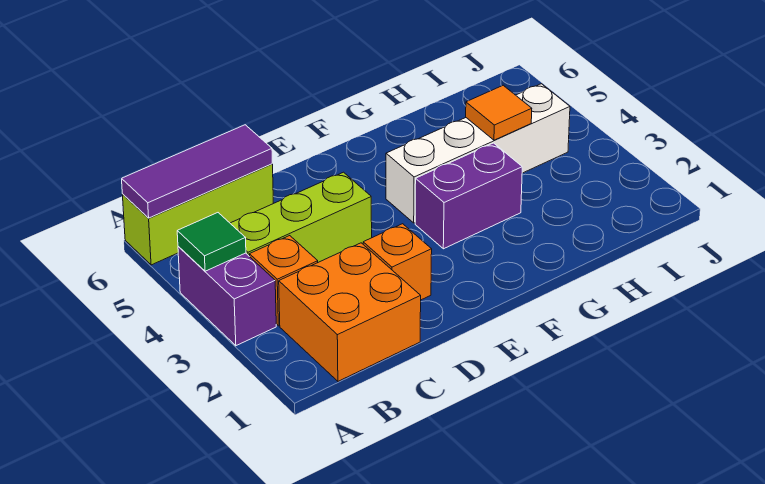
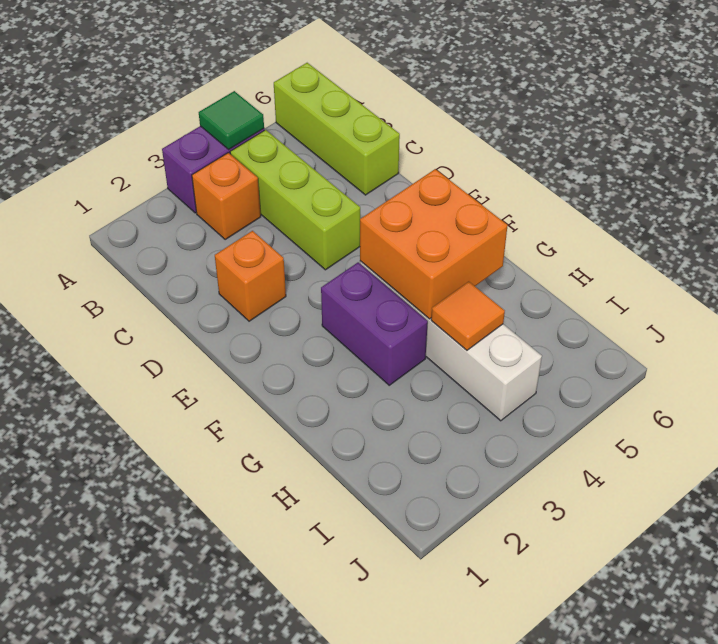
purple 1x3 tile [122,125,272,218] -> none
orange 2x2 brick [279,243,421,381] -> orange 2x2 brick moved to [360,169,508,319]

